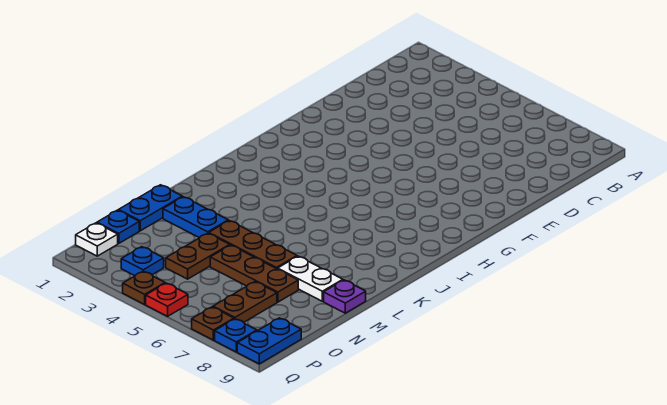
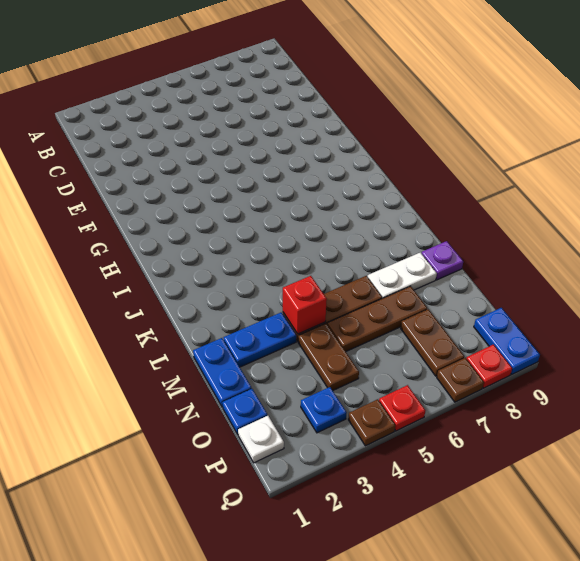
none -> red 1x1 brick [283,276,327,334]
blue 1x1 plate [215,319,257,352] -> red 1x1 plate [466,345,512,388]

